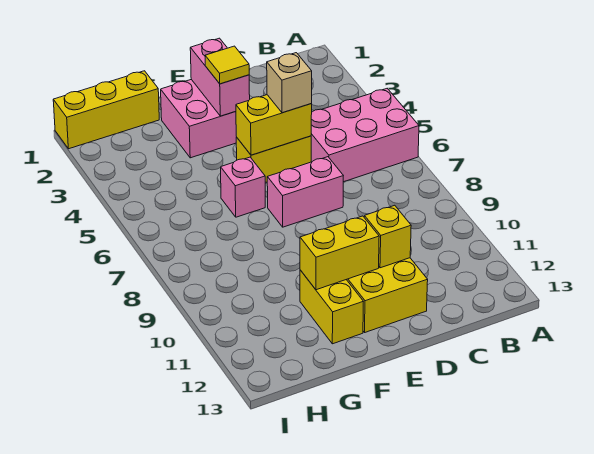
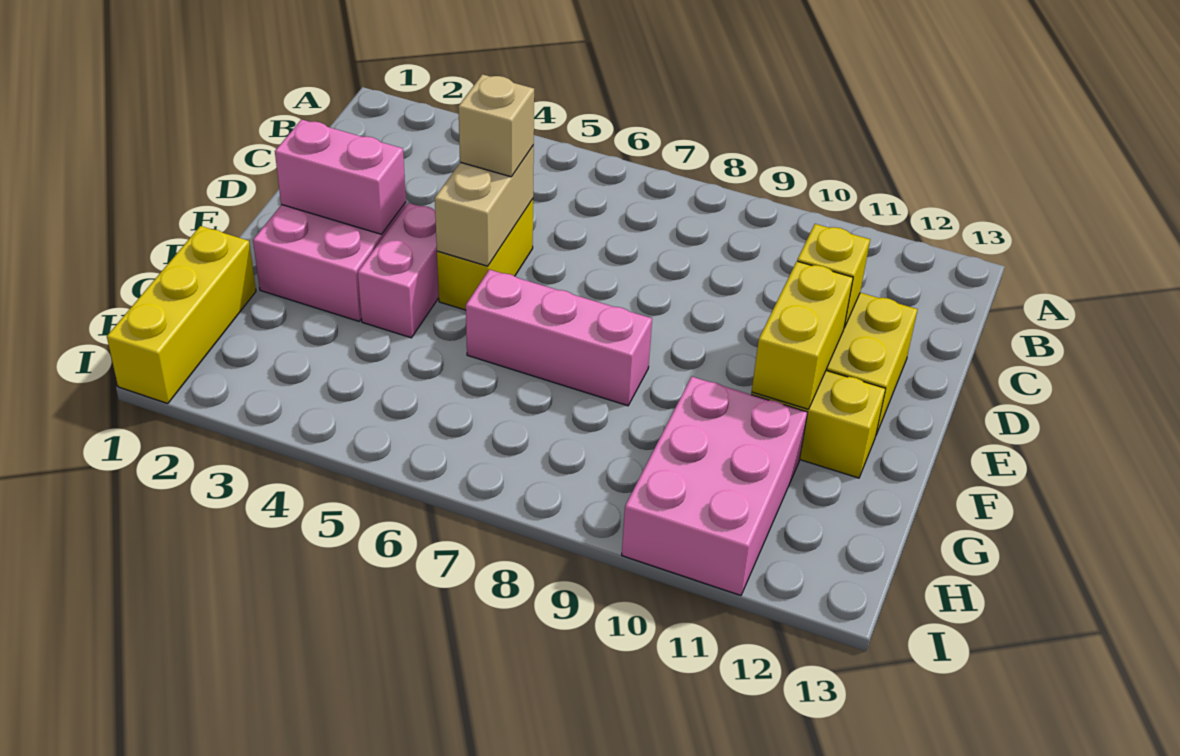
pink 2x3 brick [311,89,419,182] -> pink 2x3 brick moved to [622,377,808,595]
yellow 1x2 brick [236,95,312,155] -> tan 1x2 brick [435,145,534,266]
pink 1x2 brick [267,157,343,227] -> pink 1x2 brick moved to [358,203,439,338]
yellow 1x1 tile [205,46,249,84] -> none
pink 1x1 brick [221,157,265,217] -> pink 1x3 brick [466,269,652,406]

